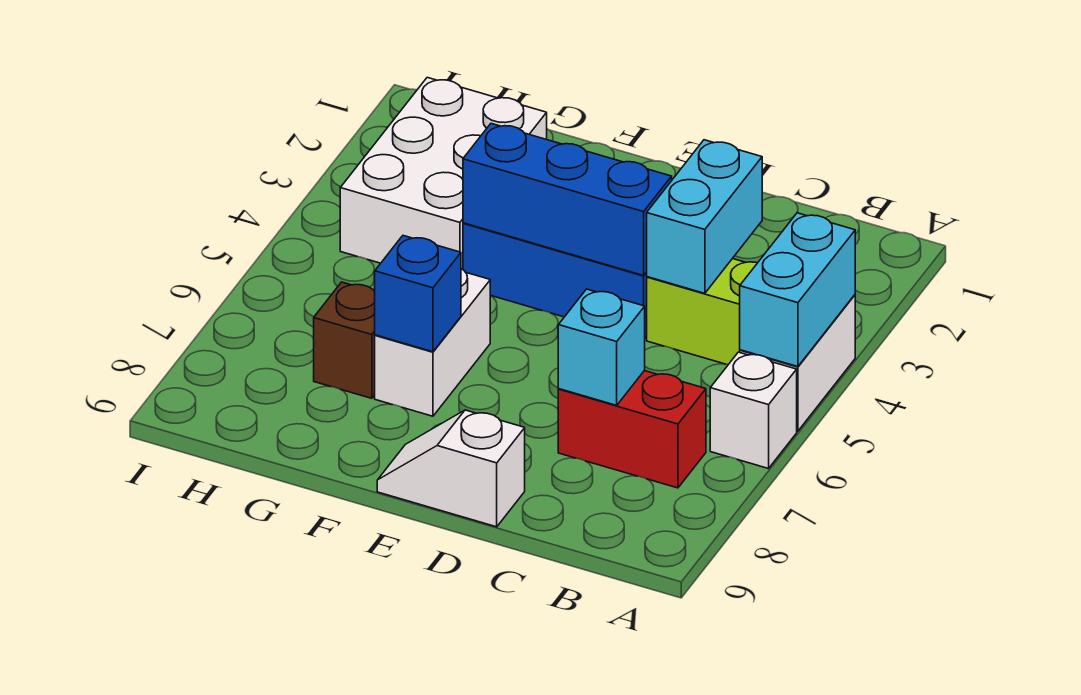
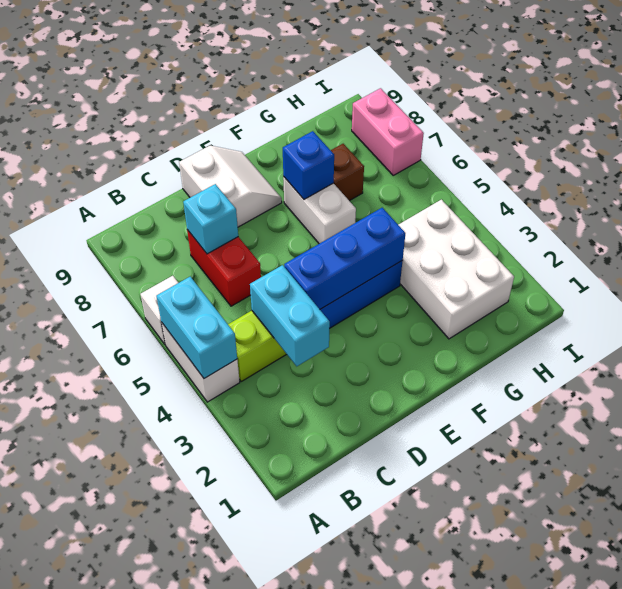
red 1x2 brick [558,371,706,488] -> red 1x2 brick turned to [187,230,261,306]
white 1x2 slope [377,410,525,527] -> white 2x2 slope [179,146,282,227]
none -> pink 1x2 brick [352,88,424,175]

